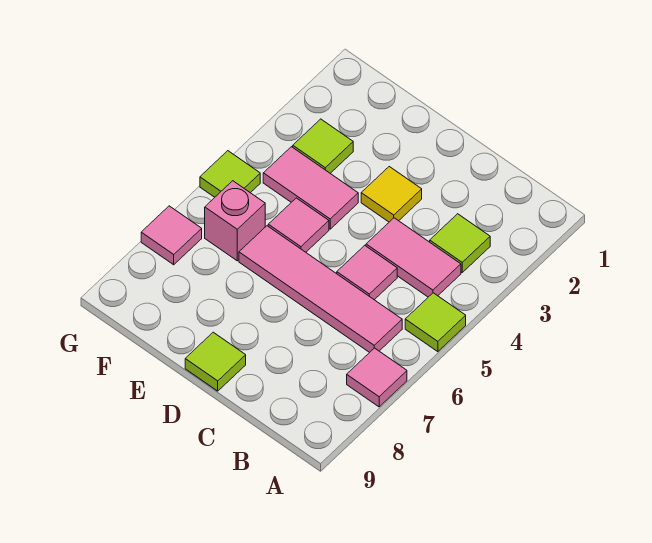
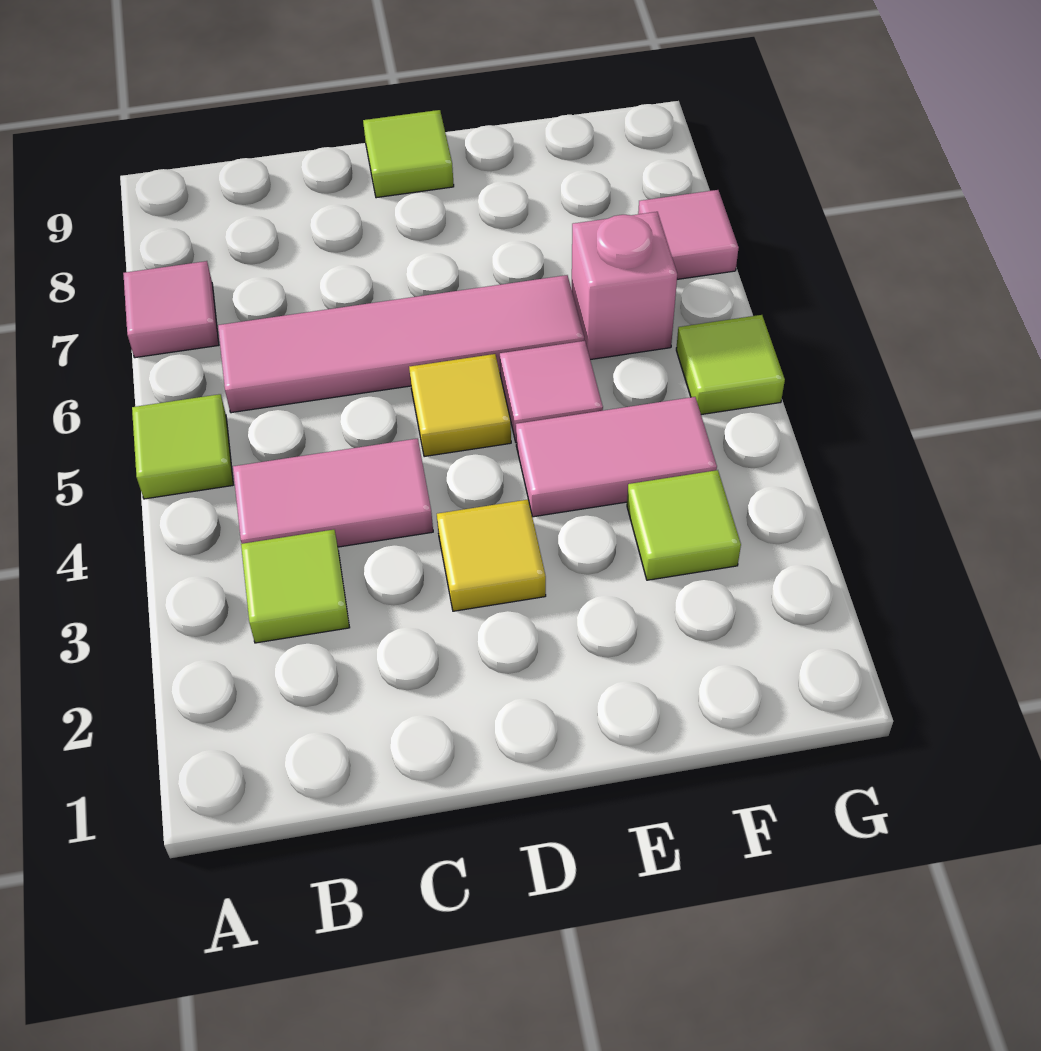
pink 1x1 tile [337,245,397,300] -> none
none -> yellow 1x1 tile [409,354,511,457]

